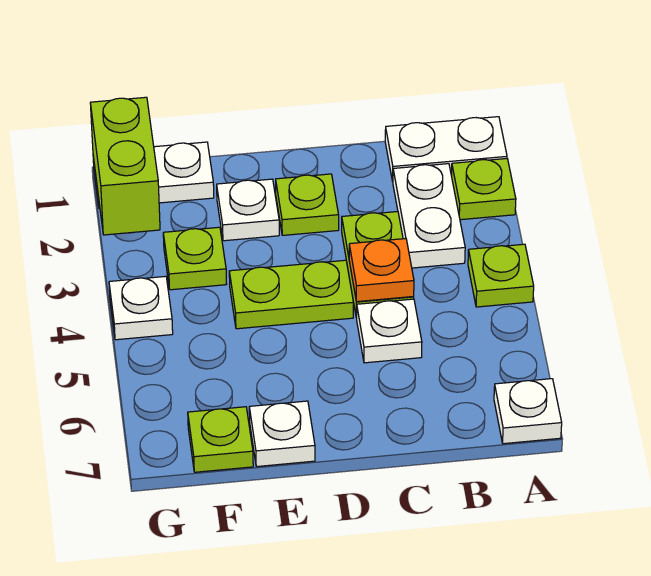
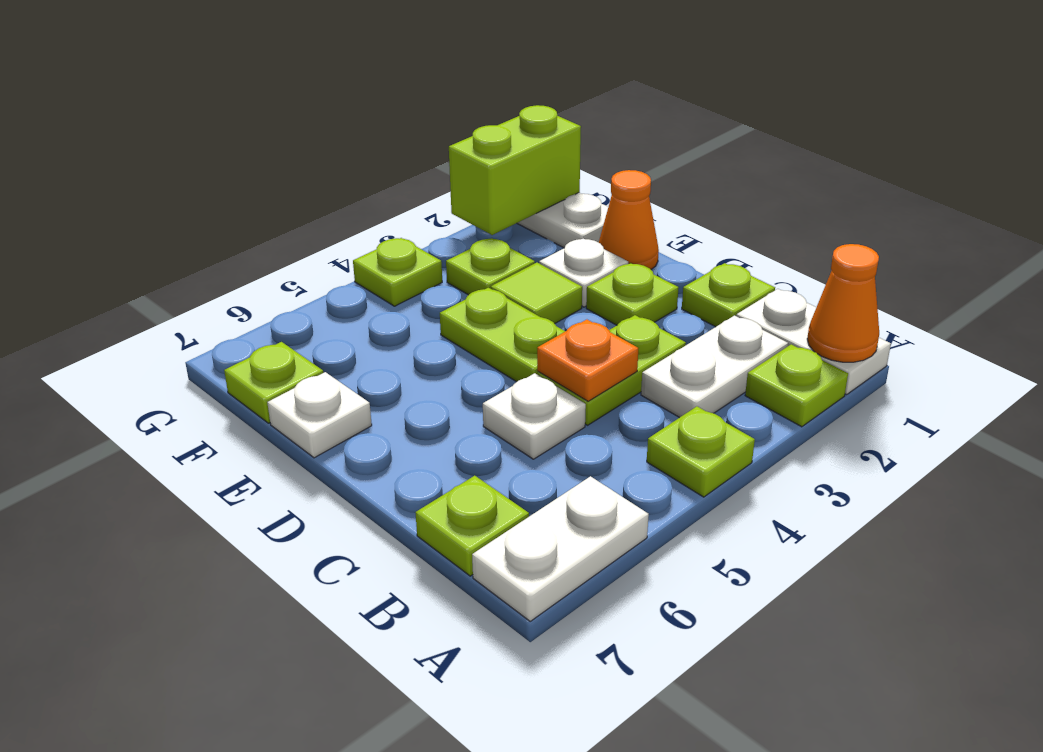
none -> orange 1x1 cone [807,244,879,362]
white 1x1 plate [494,379,562,444] -> white 1x2 plate [472,476,649,621]
none -> lime 1x1 plate [415,476,529,576]
none -> lime 1x1 plate [682,263,775,327]
none -> orange 1x1 cone [599,170,659,269]
none -> lime 1x1 tile [491,263,582,324]
white 1x1 plate [109,276,173,340] -> lime 1x1 plate [353,238,442,306]

